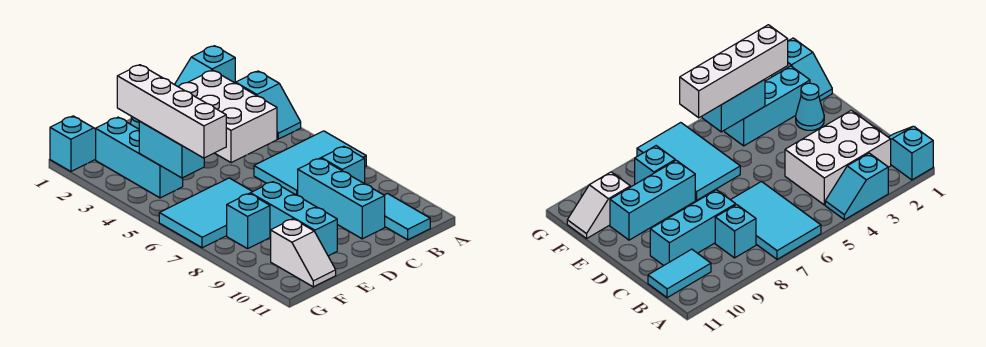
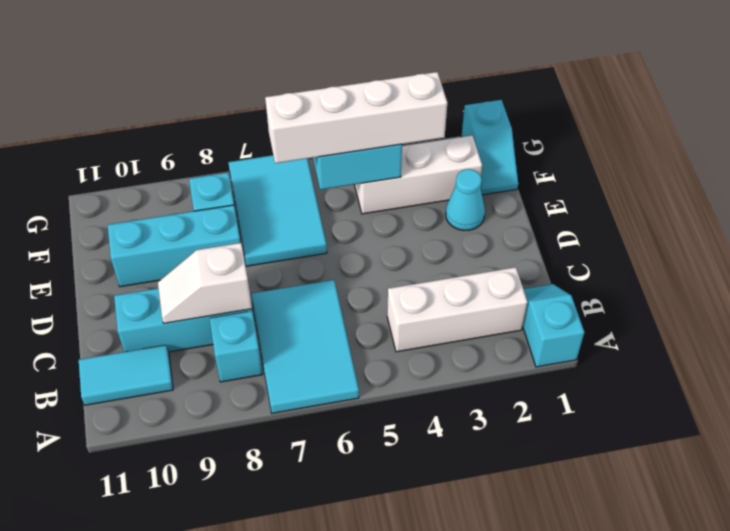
cyan 1x2 slope [236,71,301,139] -> none
white 2x3 brick [179,70,277,163] -> white 1x3 brick [387,267,528,352]
cyan 1x3 brick [96,117,183,198] -> white 1x3 brick [354,136,482,214]
white 1x2 slope [271,219,336,287] -> white 1x2 slope moved to [158,243,252,323]

